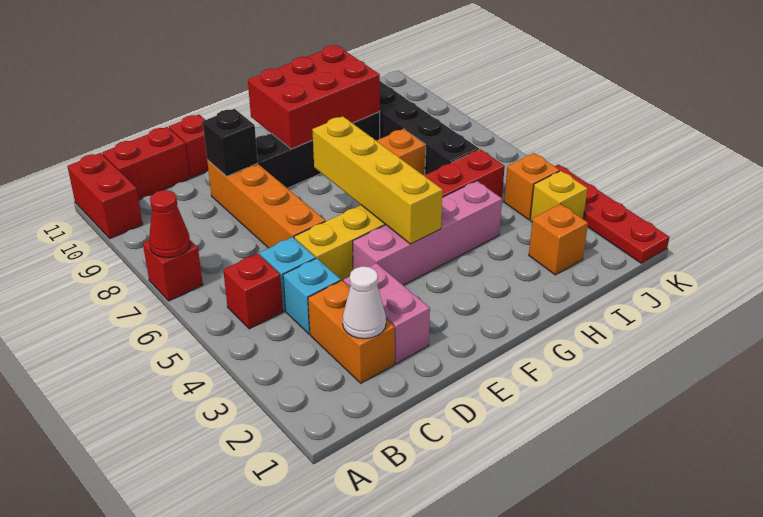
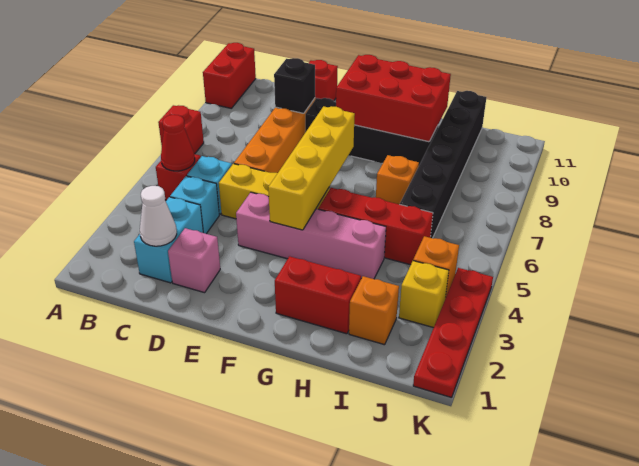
red 1x1 cone [149,190,190,258] -> red 1x1 cone moved to [161,115,195,171]
red 1x2 brick [102,127,190,200] -> red 1x2 brick moved to [275,256,361,334]
orange 1x2 brick [308,281,395,383] -> cyan 1x2 brick [134,197,203,283]
pink 1x2 brick [344,263,430,364] -> pink 1x1 brick [168,228,220,293]

